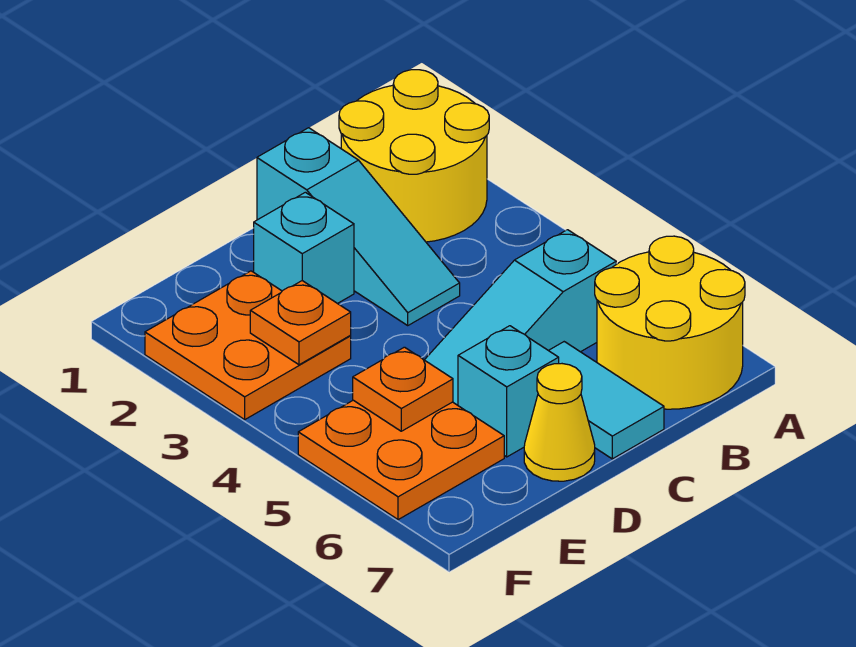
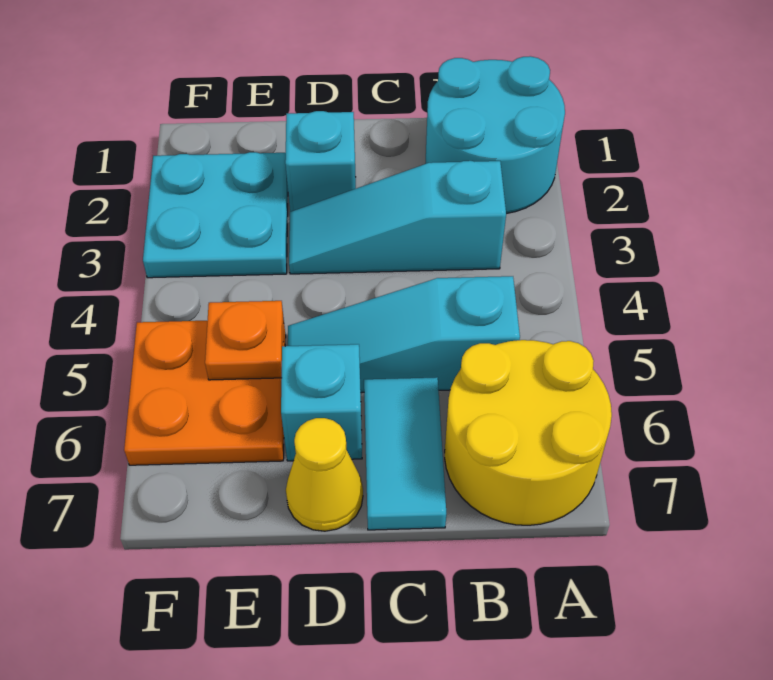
yellow 2x2 round brick [339,70,489,242] -> cyan 2x2 round brick [425,56,565,214]
cyan 1x3 slope [257,128,460,325] -> cyan 1x3 slope turned to [289,161,506,274]
orange 2x2 plate [145,271,351,419] -> cyan 2x2 plate [143,152,288,278]
orange 1x1 plate [250,281,351,365] -> none

